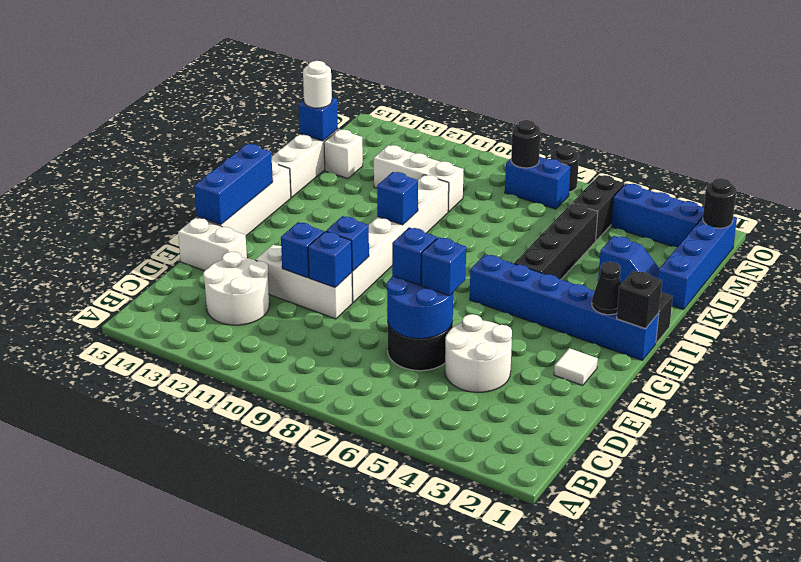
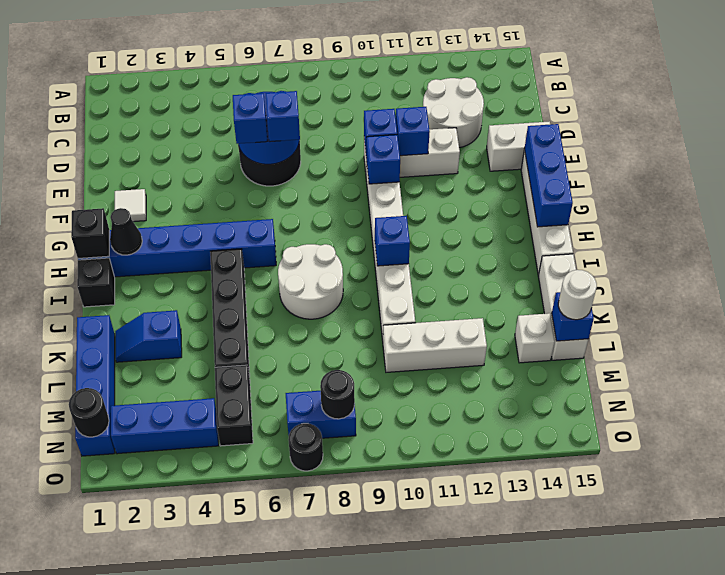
white 2x2 round brick [445,314,512,392] -> white 2x2 round brick moved to [278,244,343,319]

